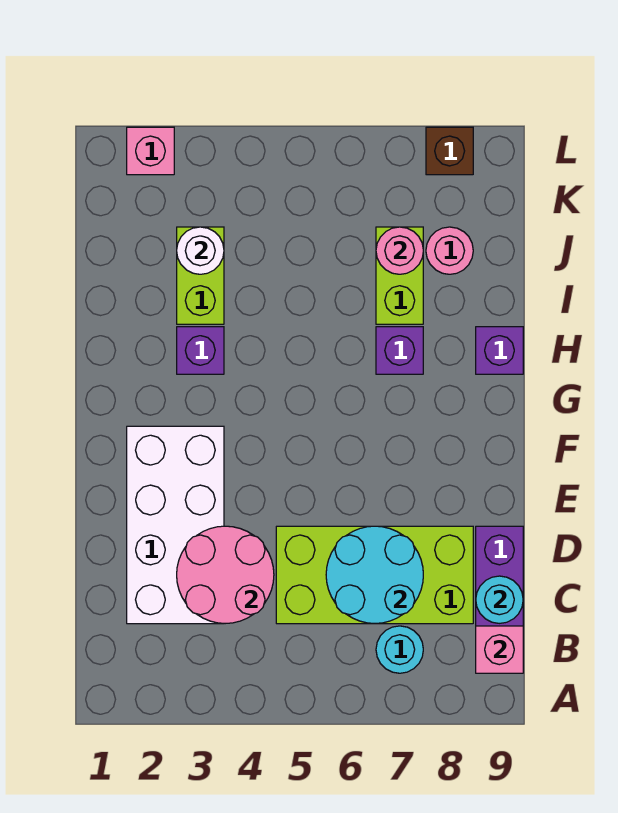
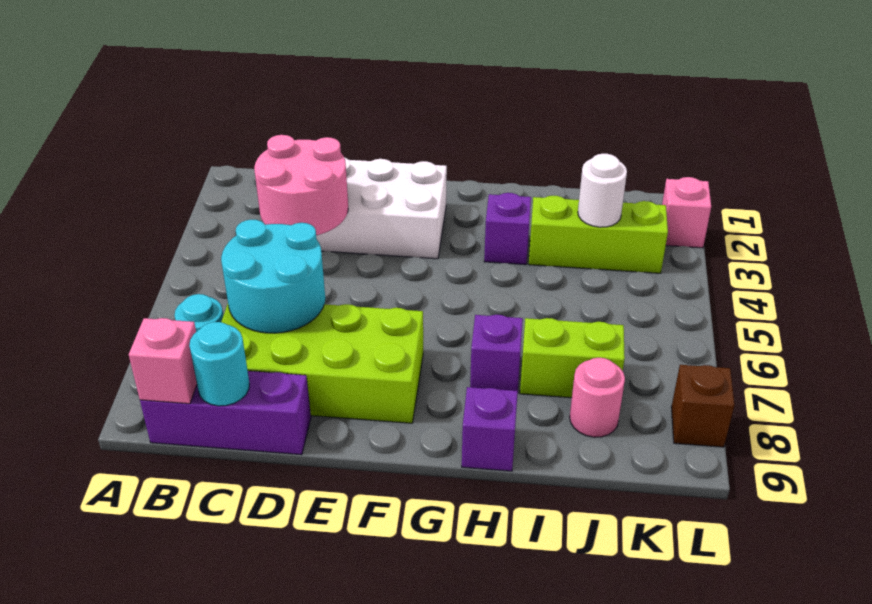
lime 2x4 brick [276,526,473,624] -> lime 2x4 brick turned to [221,304,423,423]
lime 1x2 brick [177,227,224,324] -> lime 1x3 brick [529,196,668,273]
pink 1x1 round brick [376,227,423,274] -> none

